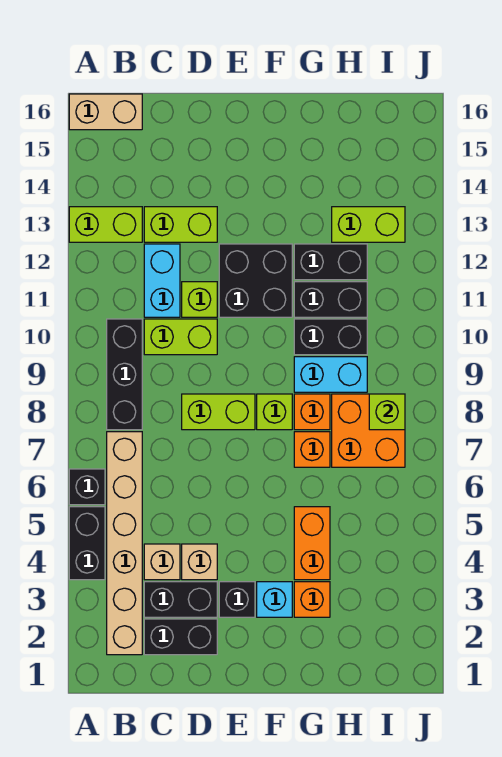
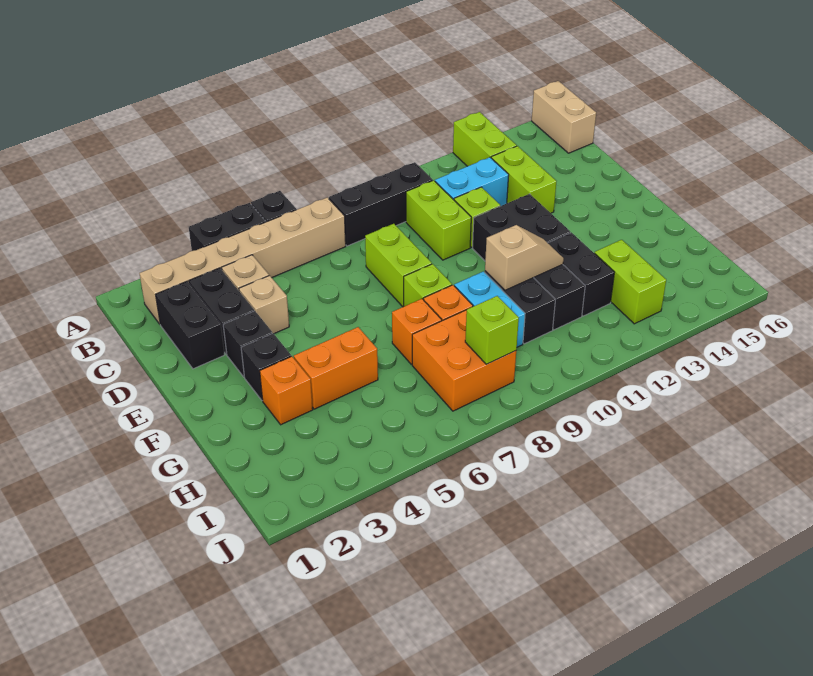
cyan 1x1 brick [257,582,292,617] -> black 1x1 brick [241,333,291,401]
none -> tan 1x2 slope [485,225,564,290]

